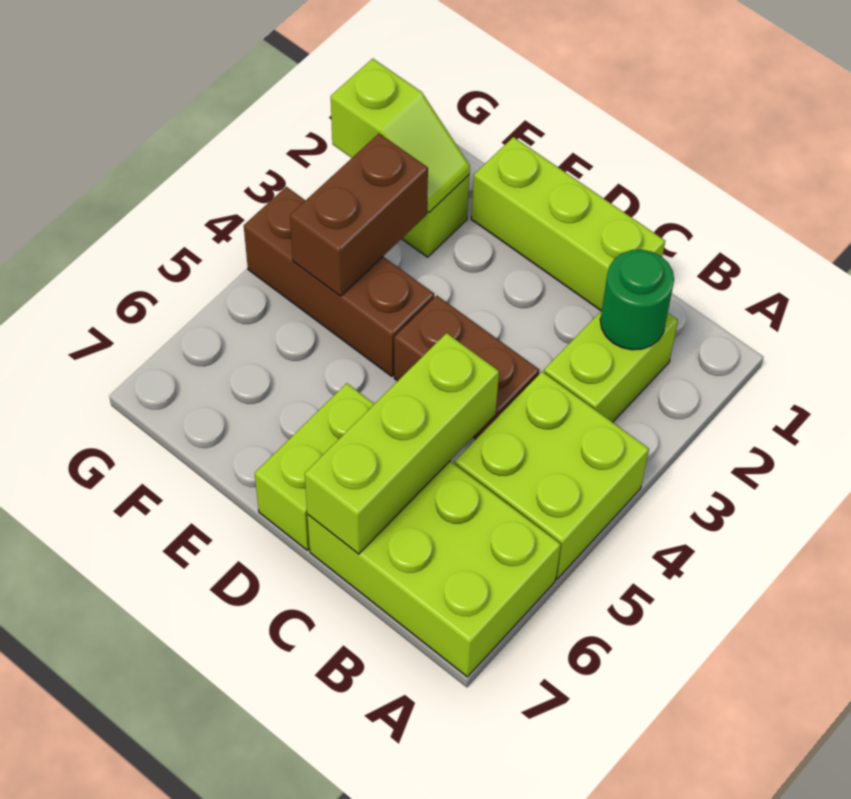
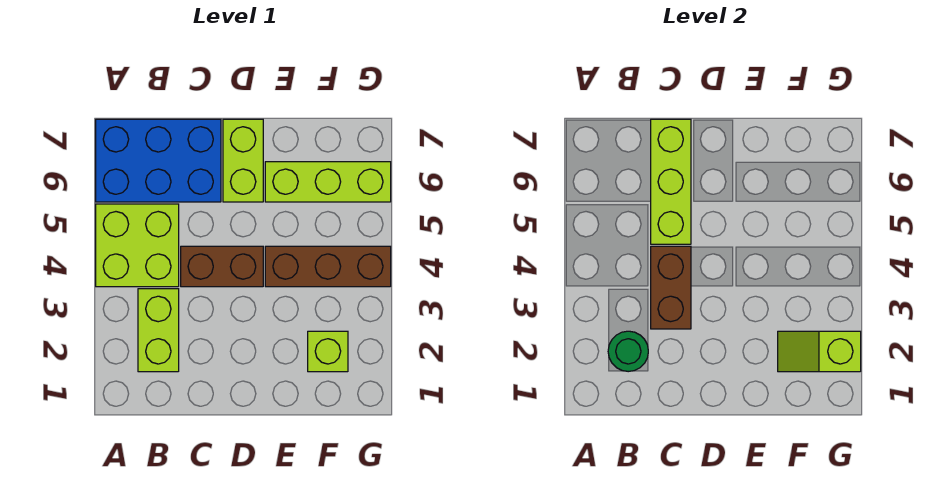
lime 2x3 brick [307,461,561,677] -> blue 2x3 brick [96,119,221,202]
lime 1x3 brick [471,137,665,311] -> lime 1x3 brick moved to [265,162,391,202]
brown 1x2 brick [290,134,428,296] -> brown 1x2 brick moved to [651,246,691,329]

